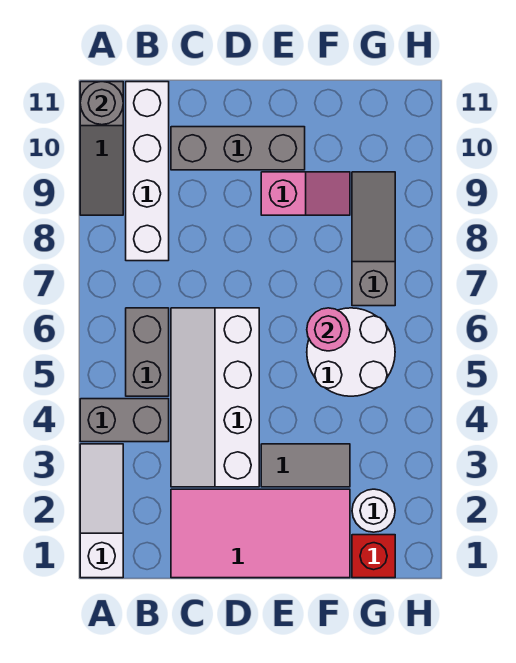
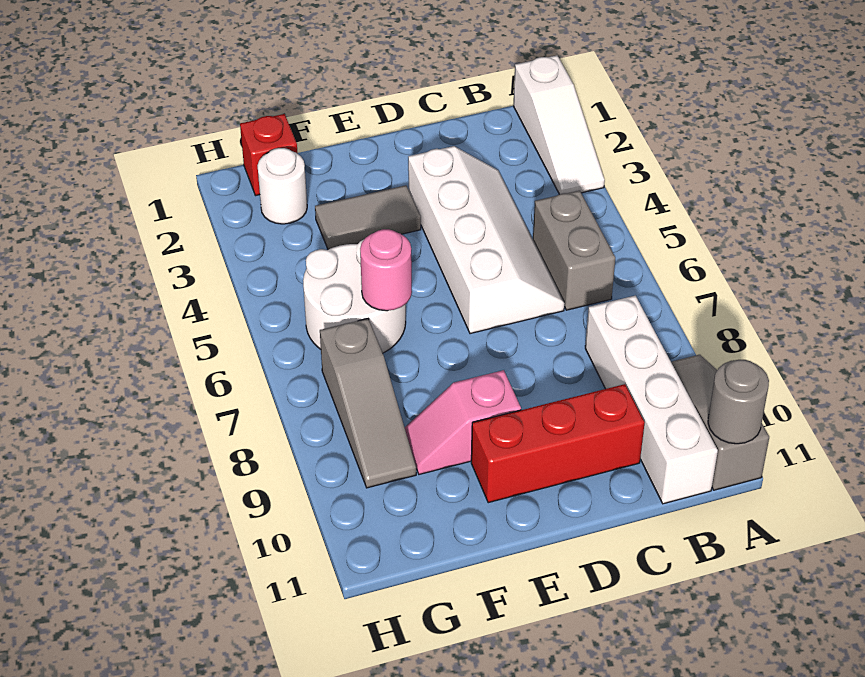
grey 1x2 brick [80,399,169,442] -> none
pink 2x4 tile [171,489,350,578] -> none
grey 1x3 brick [171,127,305,170] -> red 1x3 brick [471,384,645,503]

